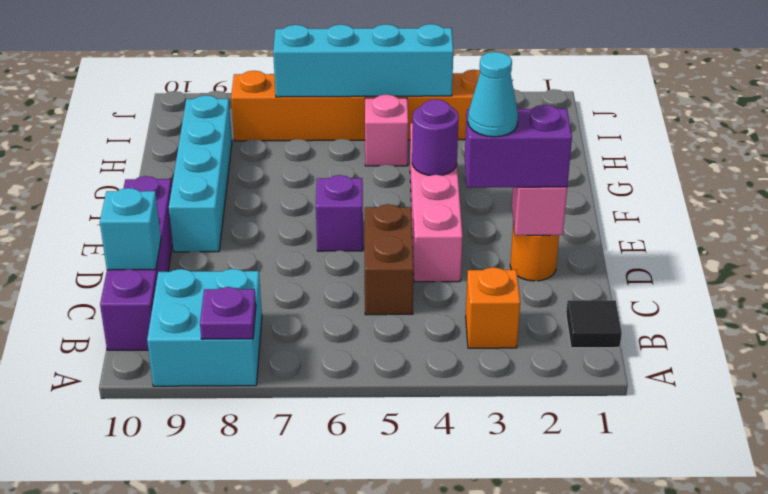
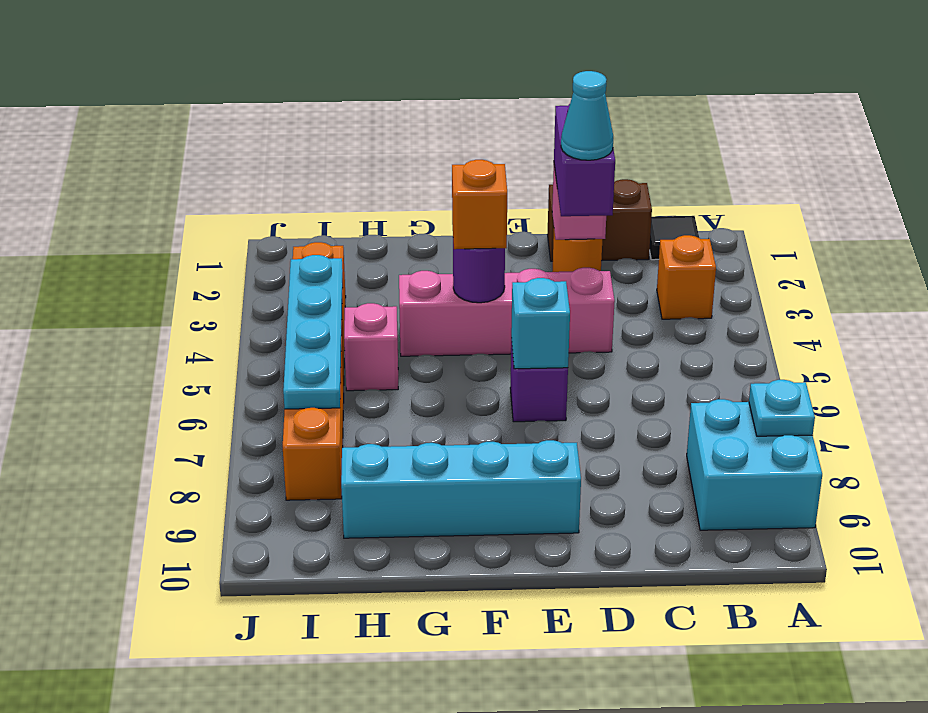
purple 1x1 plate [200,287,256,339] -> cyan 1x1 plate [749,380,815,436]
purple 1x4 brick [100,176,173,350] -> none
brown 1x2 brick [365,204,414,315] -> brown 1x2 brick moved to [548,179,652,261]
cyan 1x1 brick [100,188,161,270] -> cyan 1x1 brick moved to [511,278,570,369]
none -> orange 1x1 brick [452,160,507,249]
cyan 1x4 brick [273,24,453,97] -> cyan 1x4 plate [283,255,343,409]

